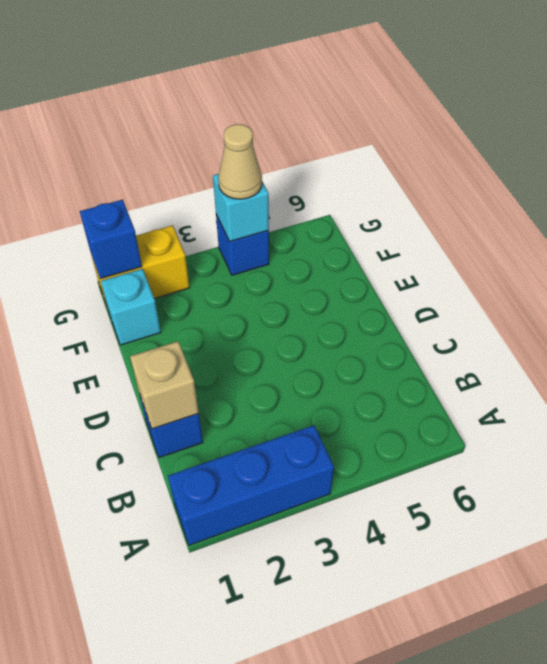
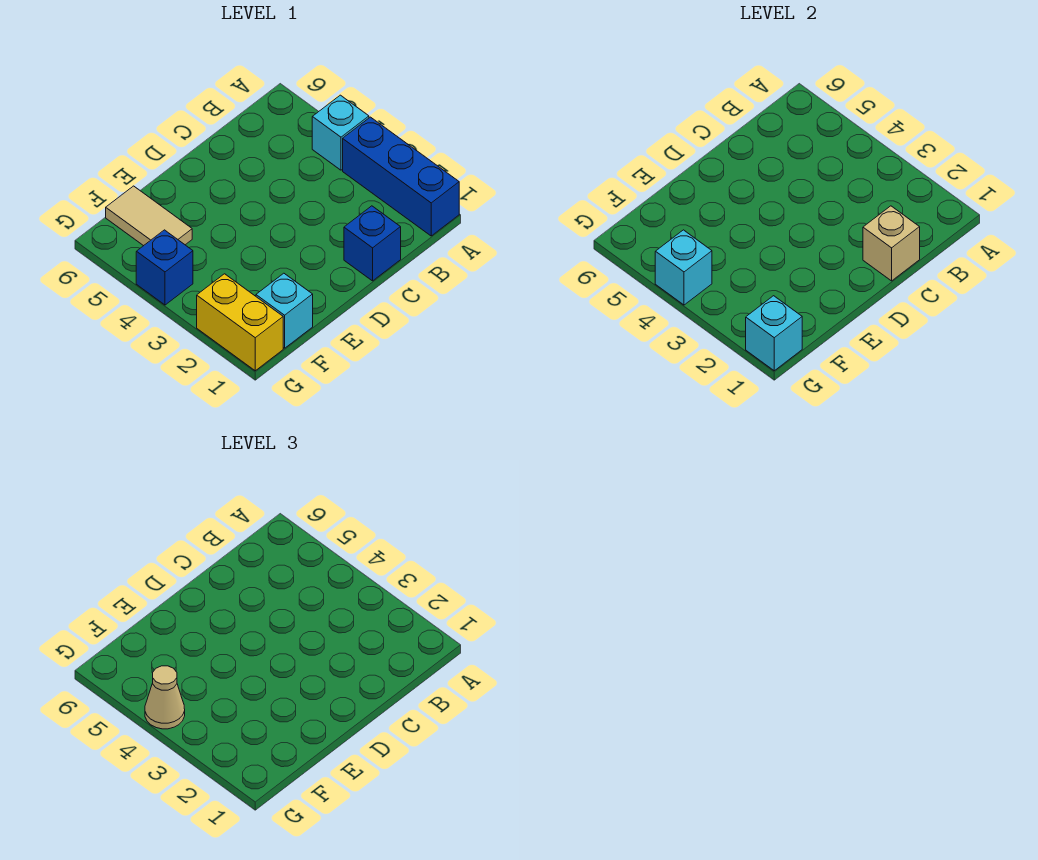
none -> cyan 1x1 brick [312,95,369,170]
none -> tan 1x2 tile [106,186,192,246]
blue 1x1 brick [80,200,142,279] -> cyan 1x1 brick [746,296,802,371]

